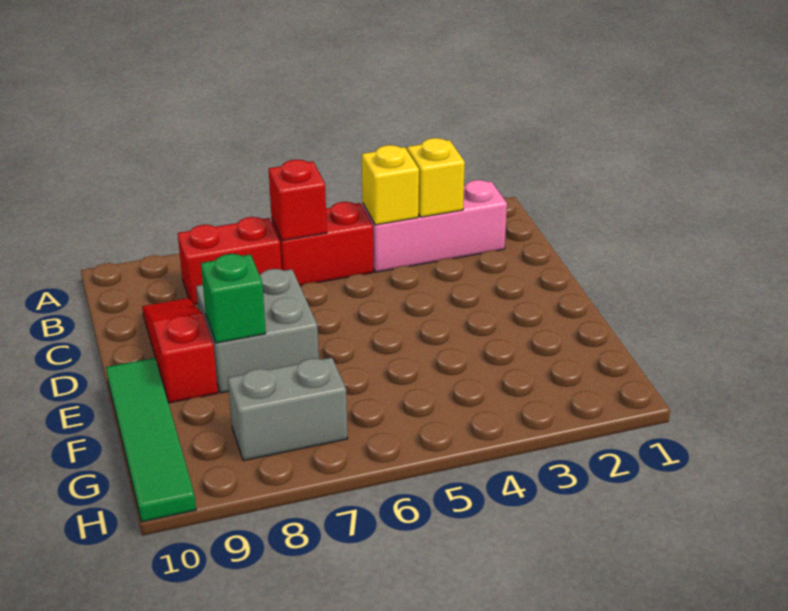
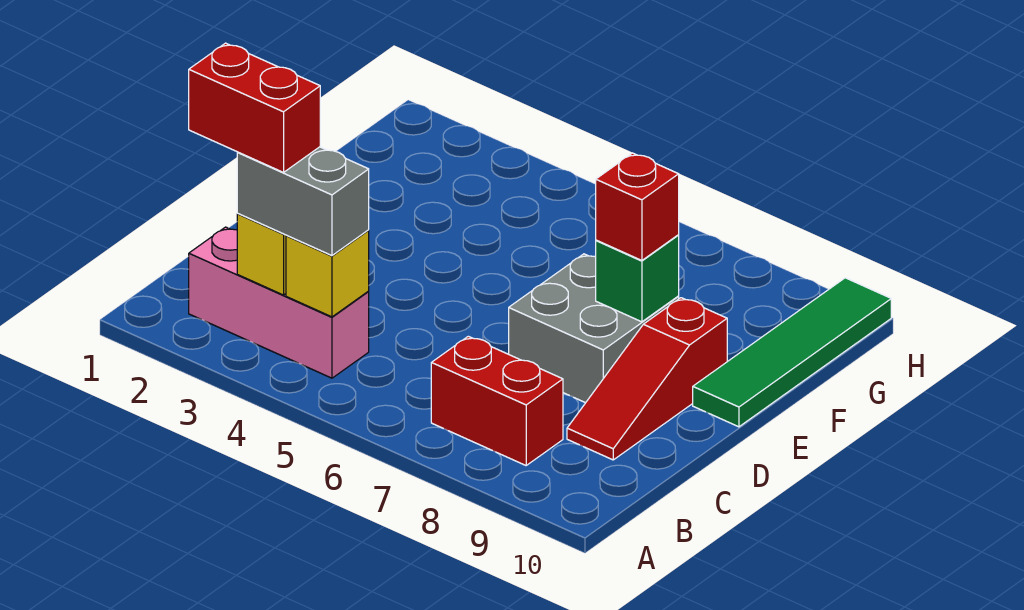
red 1x2 brick [272,202,373,286] -> red 1x2 brick moved to [189,43,320,172]
red 1x1 brick [269,160,327,241] -> red 1x1 brick moved to [596,153,679,260]
grey 1x2 brick [228,358,348,461] -> grey 1x2 brick moved to [237,147,369,256]

